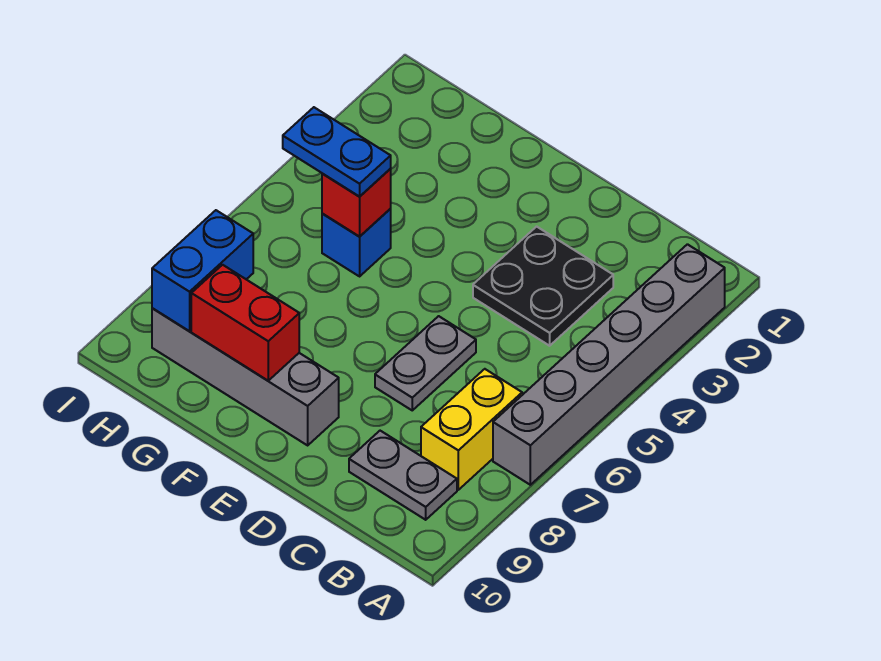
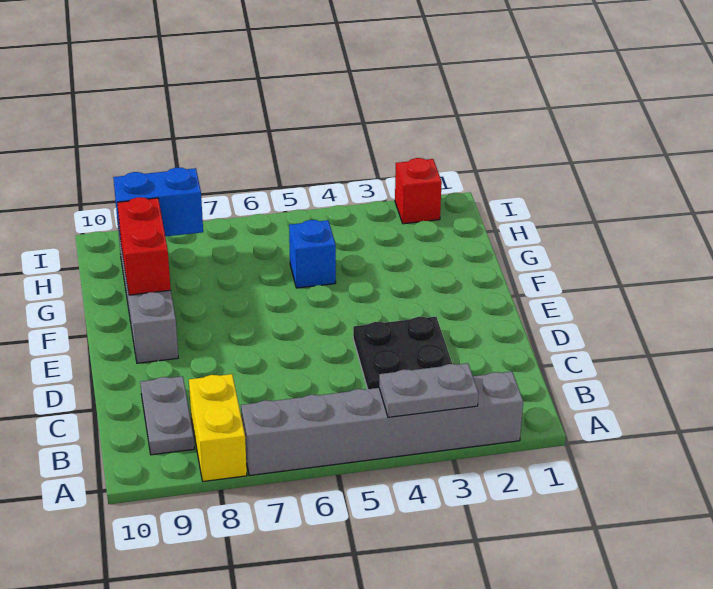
yellow 1x2 brick [421,369,522,490] -> yellow 1x2 brick turned to [189,374,247,481]
grey 1x2 plate [375,316,476,410] -> grey 1x2 plate moved to [379,363,479,417]
red 1x1 brick [322,169,391,237] -> red 1x1 brick moved to [395,158,442,224]
blue 1x2 plate [283,107,391,197] -> none

